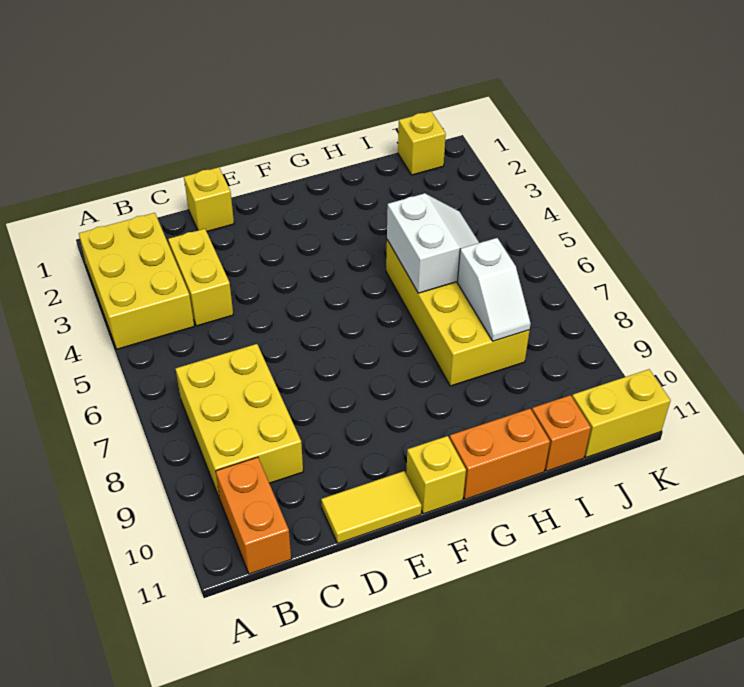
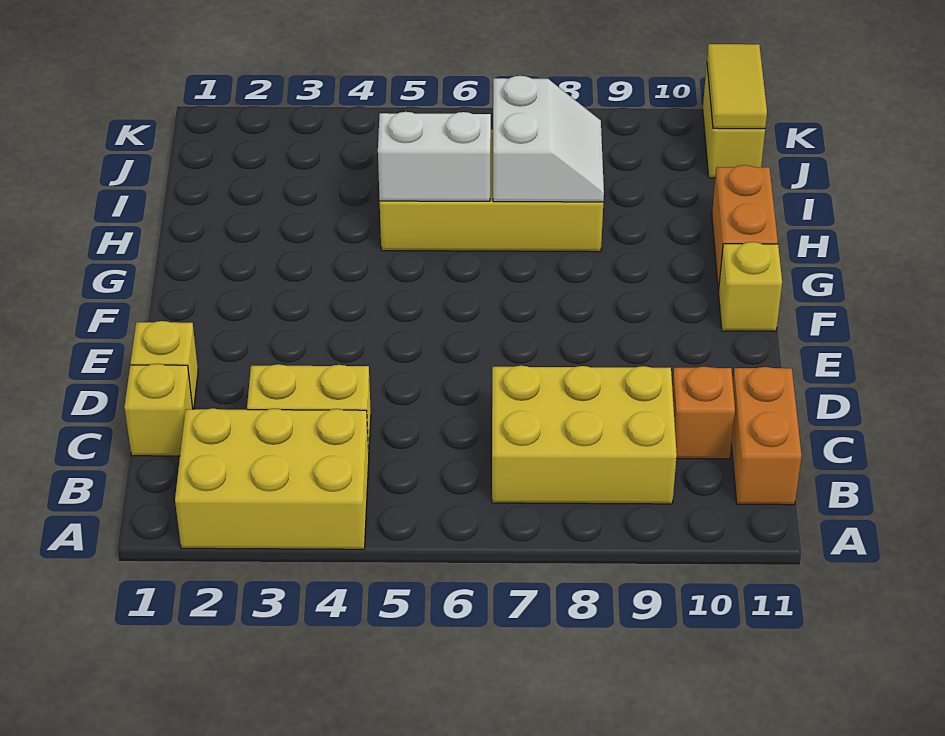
orange 1x2 brick [216,457,291,574] -> orange 1x2 brick turned to [731,367,802,505]
yellow 1x2 tile [321,471,422,543] -> yellow 1x2 tile moved to [707,44,767,129]
white 1x2 slope [458,238,531,341] -> white 2x2 slope [493,76,604,202]
orange 1x1 brick [532,395,591,471] -> orange 1x1 brick moved to [672,367,735,459]
yellow 1x1 brick [398,111,446,175] -> yellow 1x1 brick moved to [124,364,193,456]

